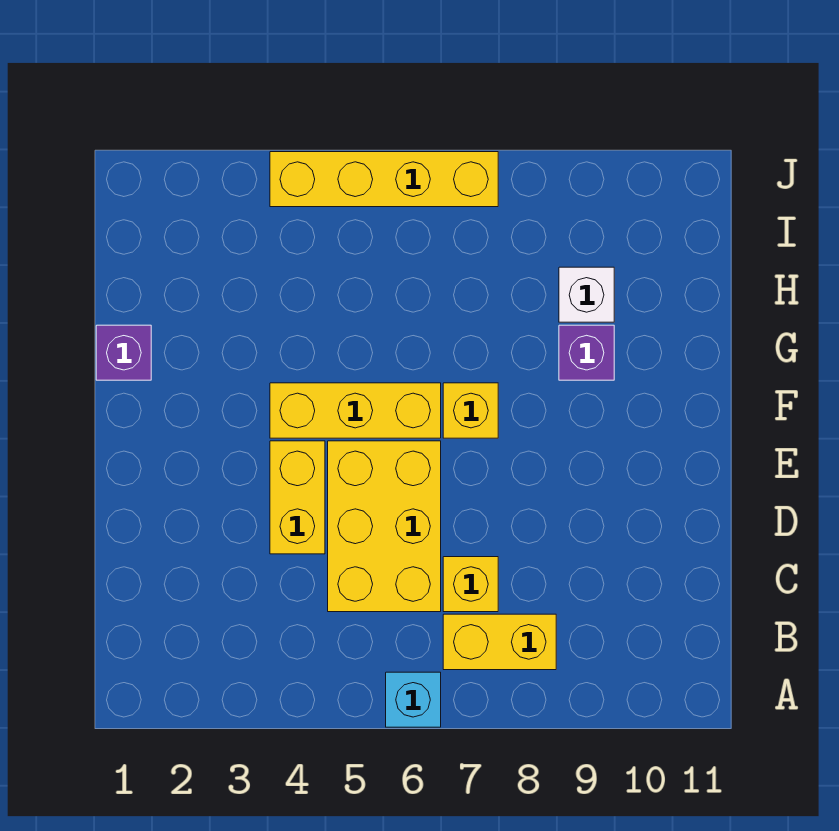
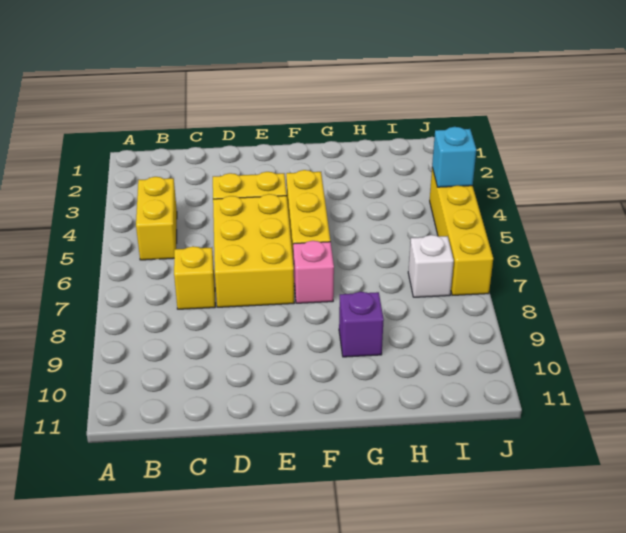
cyan 1x1 brick [386,672,441,727] -> cyan 1x1 brick moved to [432,127,476,187]
yellow 1x2 brick [443,614,556,670] -> yellow 1x2 brick moved to [136,177,177,260]
yellow 2x3 brick [328,441,441,612] -> yellow 2x3 brick turned to [213,194,294,307]
yellow 1x1 brick [443,383,498,438] -> pink 1x1 brick [293,241,334,303]
purple 1x1 brick [96,325,151,380] -> none
white 1x1 brick [559,267,614,322] -> white 1x1 brick moved to [408,235,454,297]

